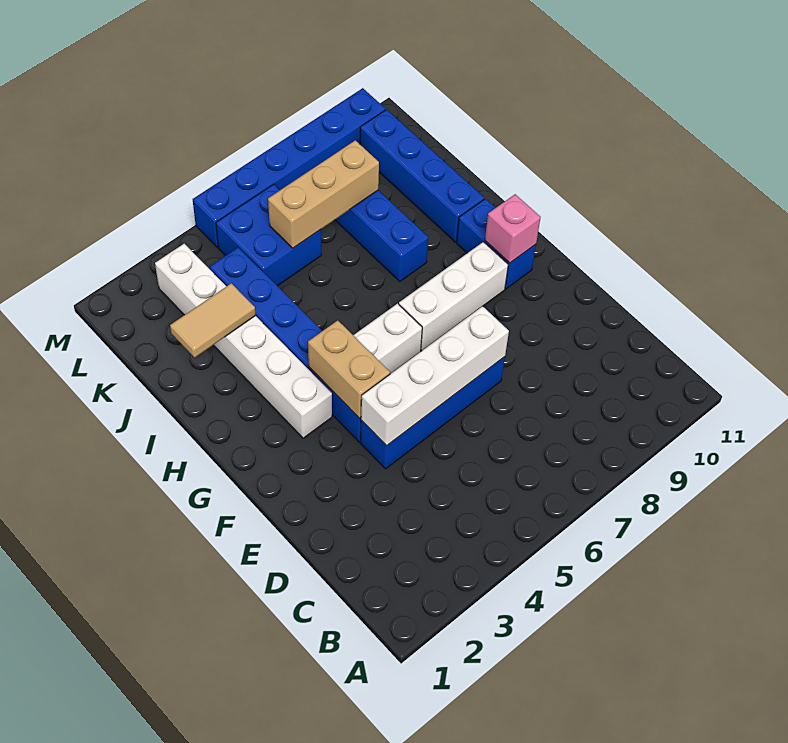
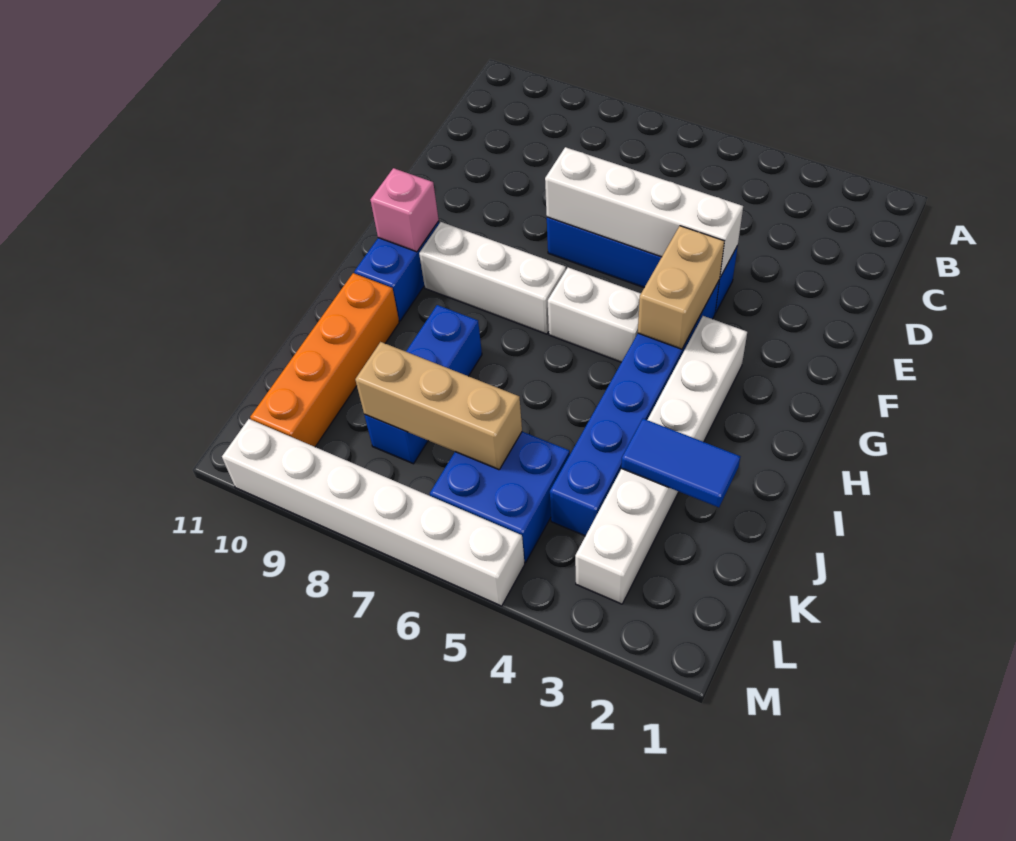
blue 1x4 brick [360,110,484,242] -> orange 1x4 brick [250,273,399,447]
tan 1x2 tile [170,283,256,357] -> blue 1x2 tile [621,419,740,507]
blue 1x6 brick [193,88,385,247] -> white 1x6 brick [222,419,525,606]

